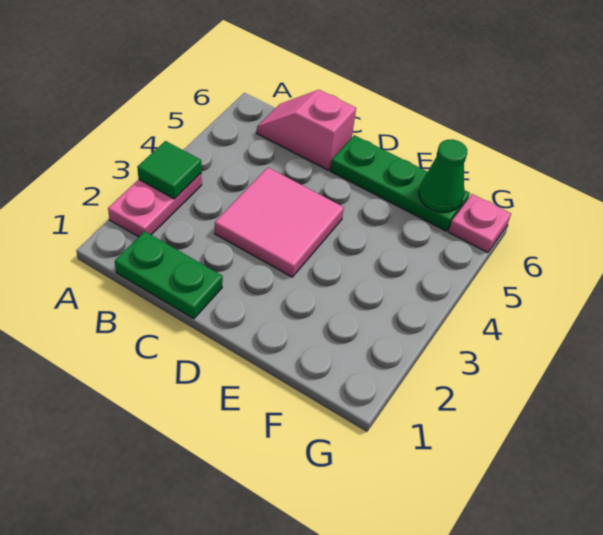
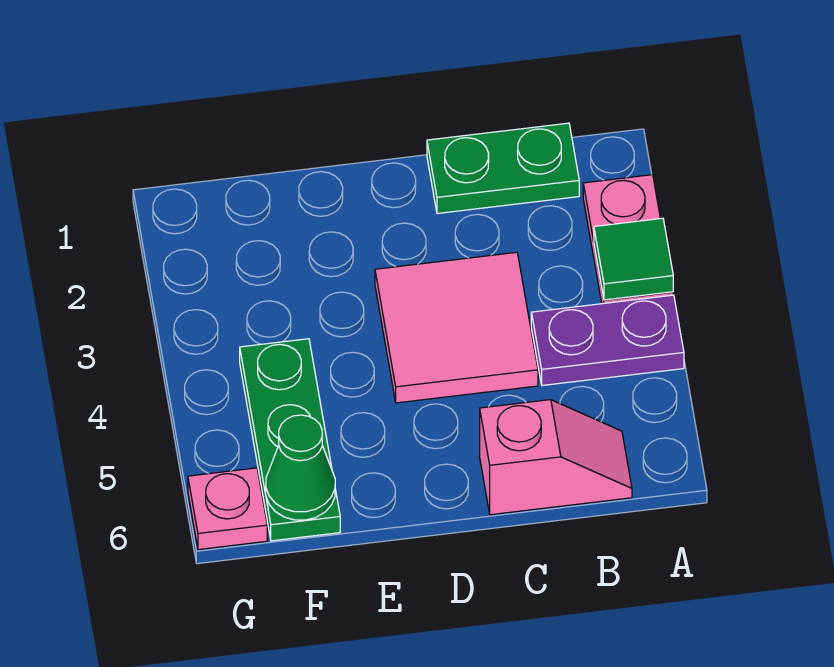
none -> purple 1x2 plate [531,295,684,385]
green 1x3 plate [330,135,470,231] -> green 1x3 plate turned to [240,339,340,541]

